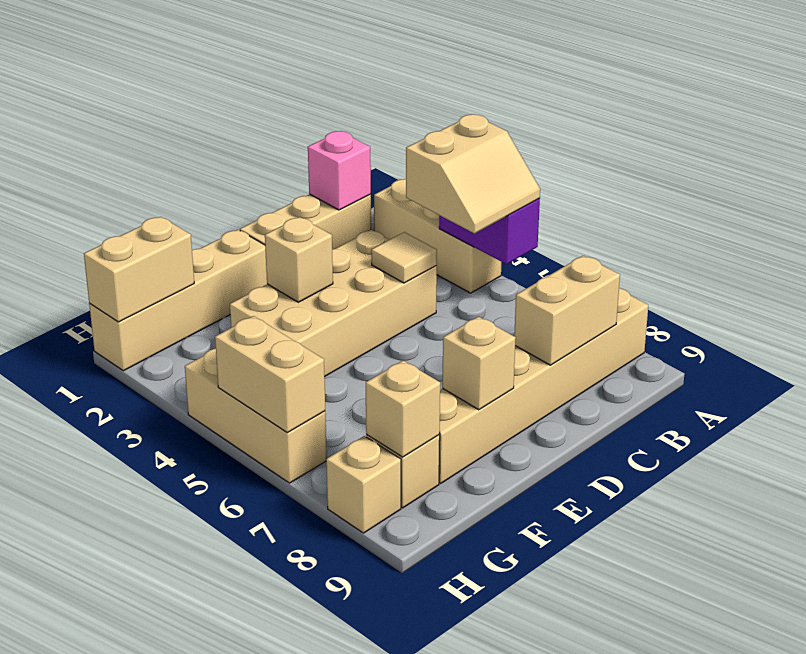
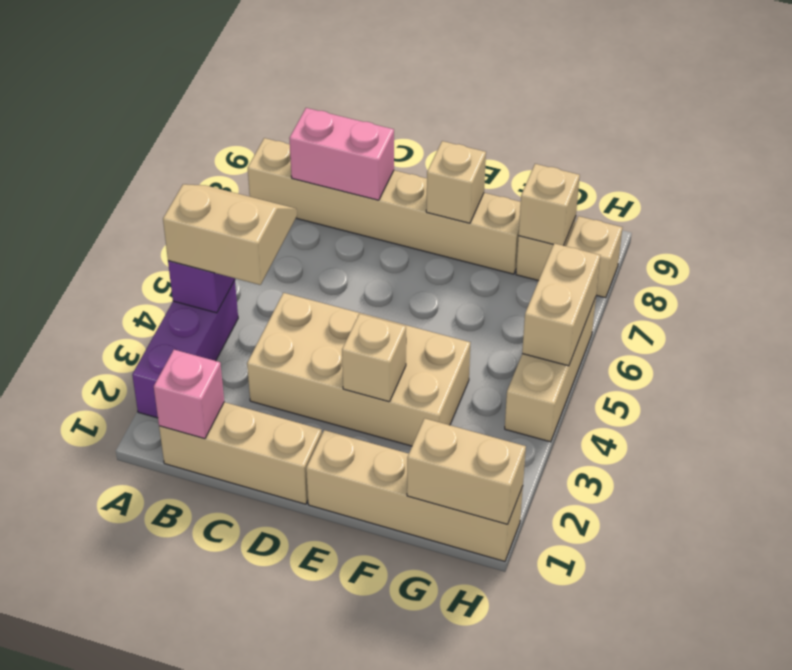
tan 1x3 brick [374,179,501,293] -> purple 1x3 brick [132,280,238,418]
tan 1x2 brick [514,256,620,365] -> pink 1x2 brick [289,108,394,200]
tan 1x1 tile [371,232,437,283] -> none

